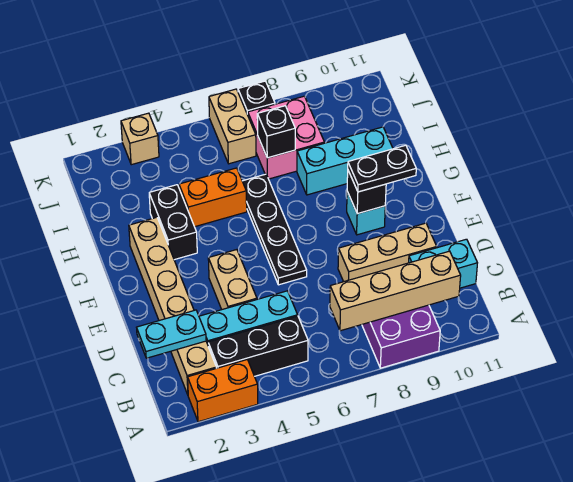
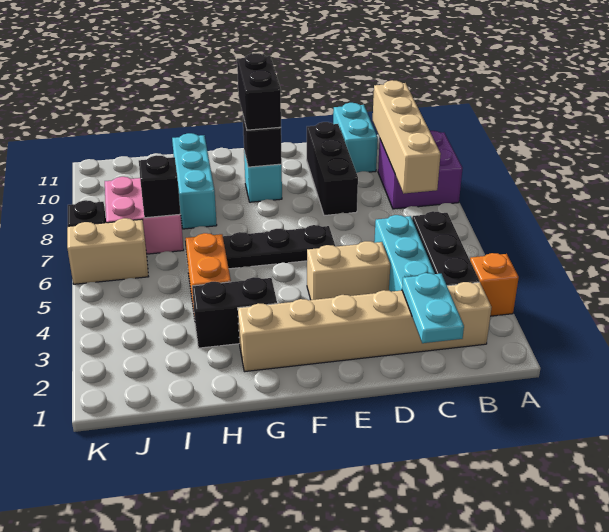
orange 1x2 brick [188,360,258,422] -> orange 1x1 brick [470,253,519,316]
tan 1x3 brick [338,223,437,282] -> black 1x3 brick [307,122,358,216]
black 1x2 plate [348,145,416,192] -> black 1x2 brick [237,53,281,130]
tan 1x1 brick [121,113,159,165] -> none

